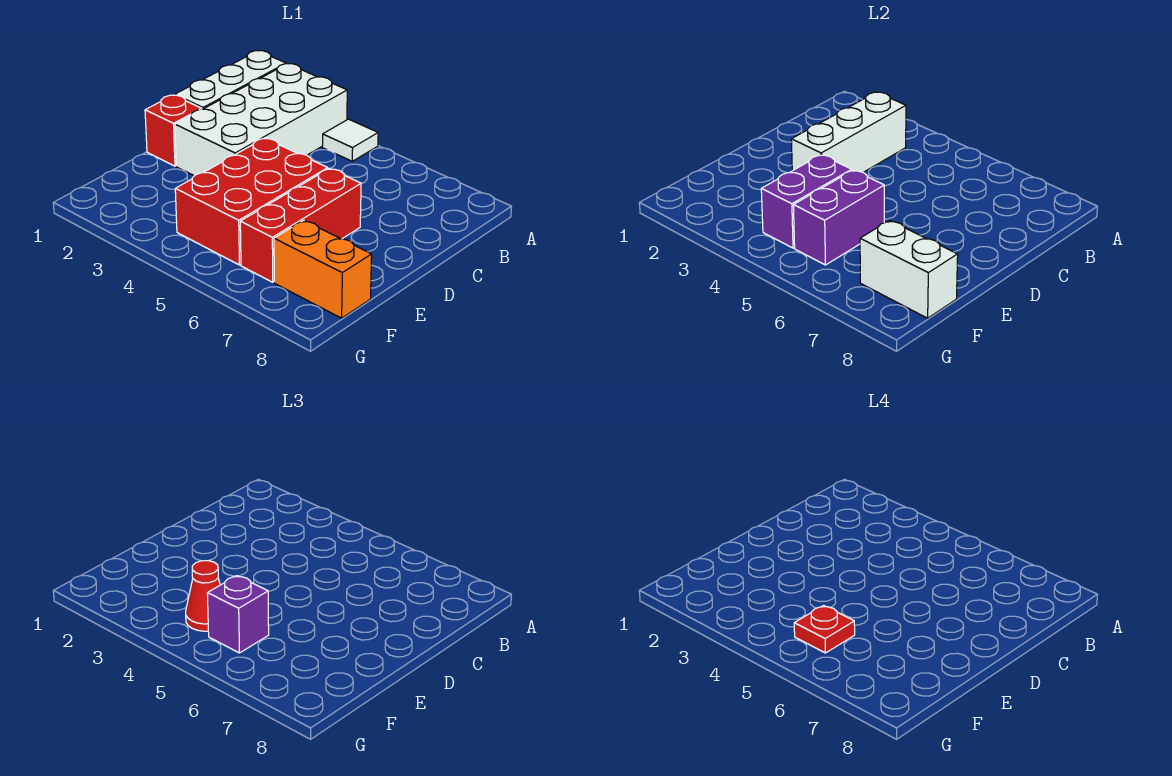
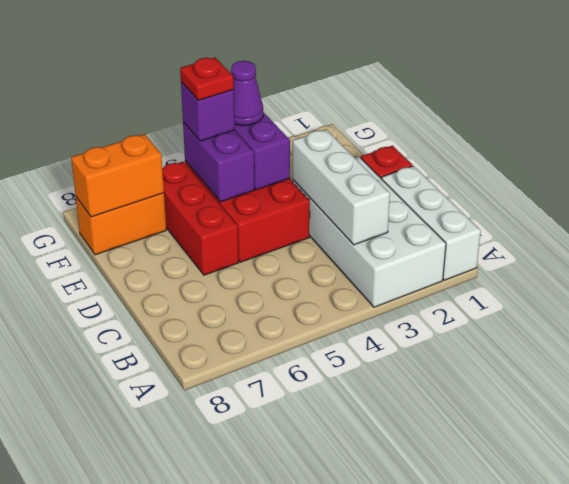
white 1x1 tile [322,119,378,161] -> none
red 1x1 cone [186,561,220,631] -> purple 1x1 cone [231,61,263,126]
white 1x2 brick [860,220,958,318] -> orange 1x2 brick [71,134,164,217]

